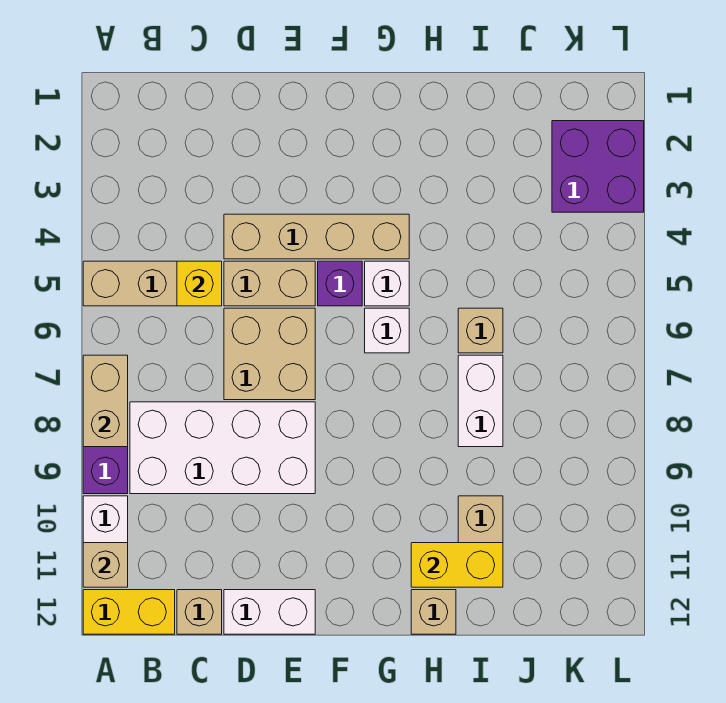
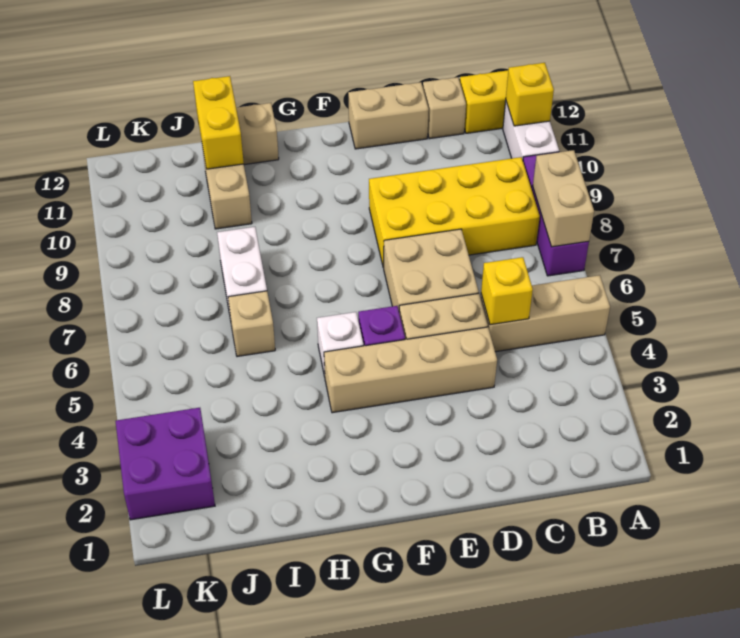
tan 1x1 brick [83,543,128,587] -> yellow 1x1 brick [506,63,554,126]
white 2x4 brick [130,402,315,494] -> yellow 2x4 brick [369,157,540,267]
white 1x2 brick [224,590,315,634] -> tan 1x2 brick [348,82,429,149]
white 1x1 brick [365,308,409,353] -> none
yellow 1x2 brick [411,543,503,587] -> yellow 1x2 brick turned to [193,76,244,169]

